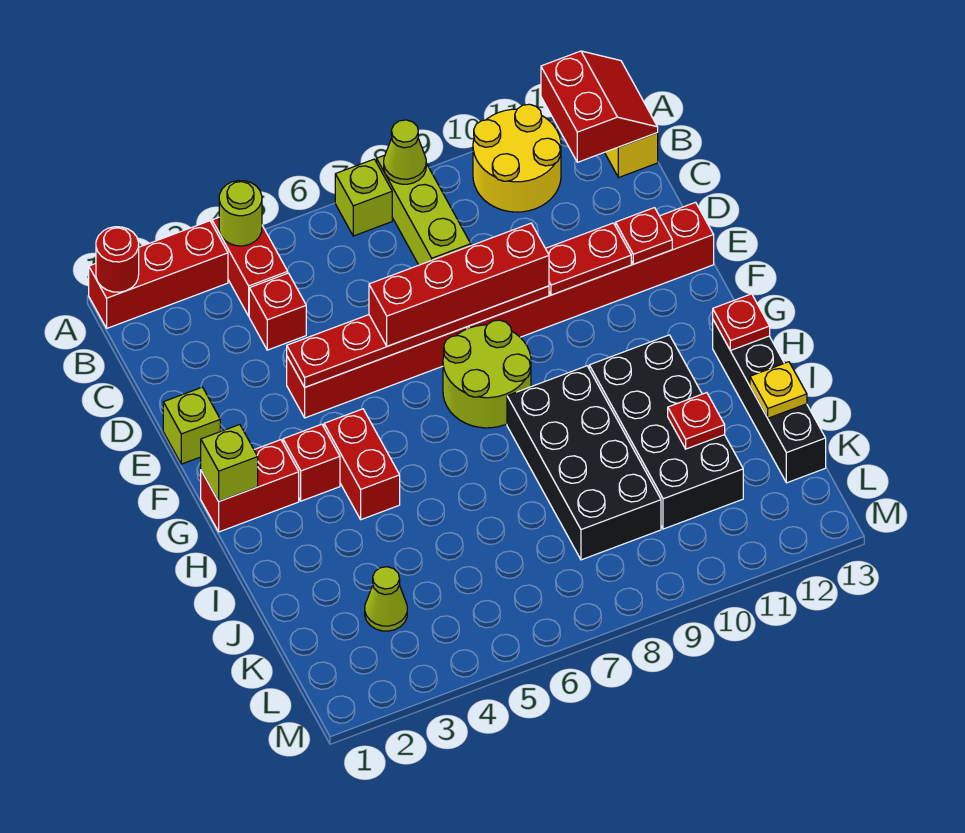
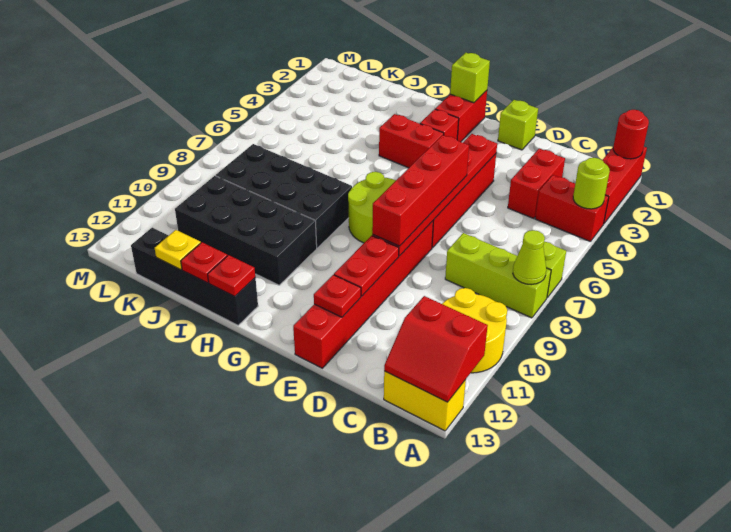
red 1x1 brick [249,273,306,350] -> red 1x2 brick [508,148,565,219]
red 1x1 plate [668,393,725,449] -> red 1x1 plate moved to [181,242,227,283]
lime 1x1 cone [365,567,407,631] -> none

